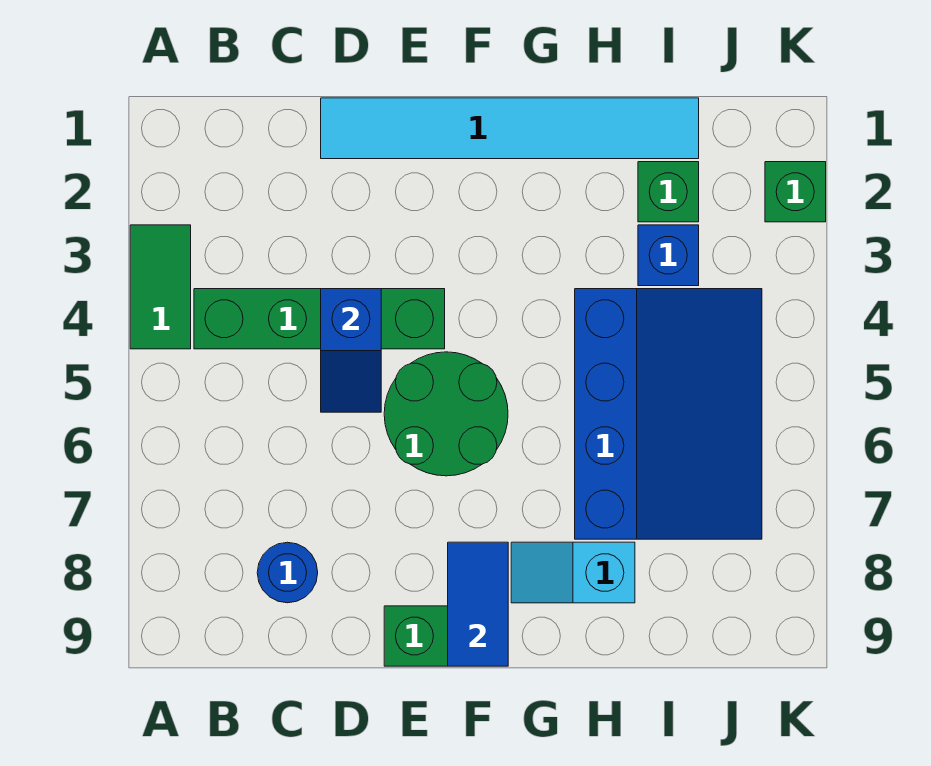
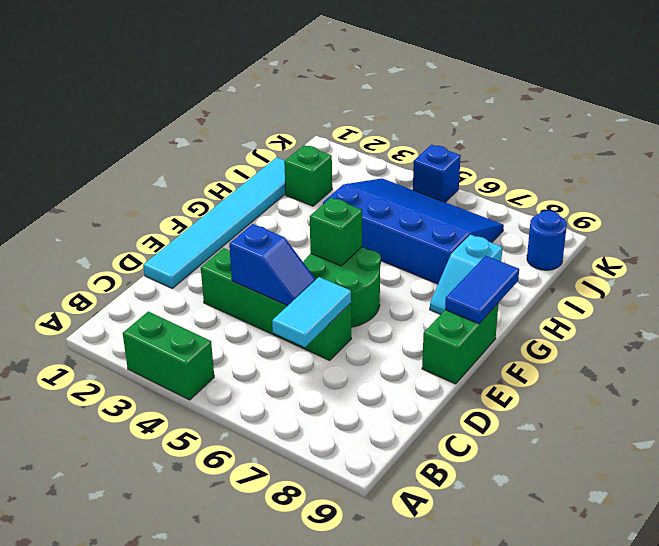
green 1x2 tile [130,225,191,349] -> green 1x2 brick [123,311,214,400]
green 1x4 brick [194,289,445,349] -> green 1x4 brick turned to [201,248,351,360]
none -> cyan 1x2 tile [272,277,351,347]
blue 1x1 round brick [257,542,318,603] -> blue 1x1 round brick moved to [527,210,567,270]
blue 1x2 tile [448,542,508,666] -> blue 1x2 tile turned to [445,256,519,324]
blue 1x1 brick [638,225,699,286] -> blue 1x1 brick moved to [413,145,461,202]
green 1x1 brick [765,162,826,222] -> green 1x1 brick moved to [310,198,362,266]

